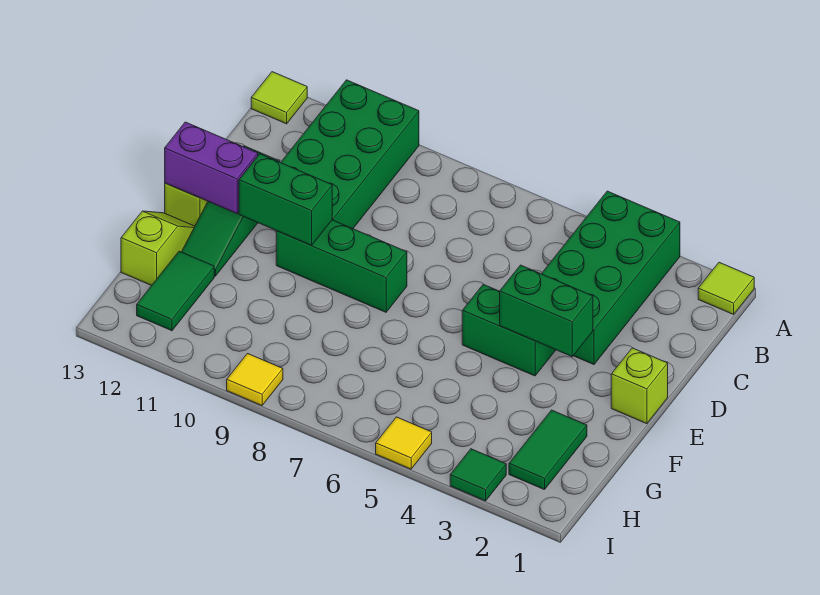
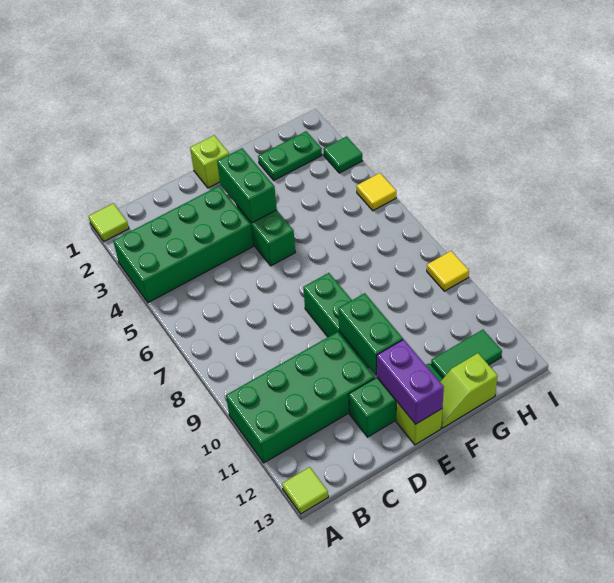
green 1x2 tile [509,410,587,490] -> green 1x2 plate [258,131,322,180]

